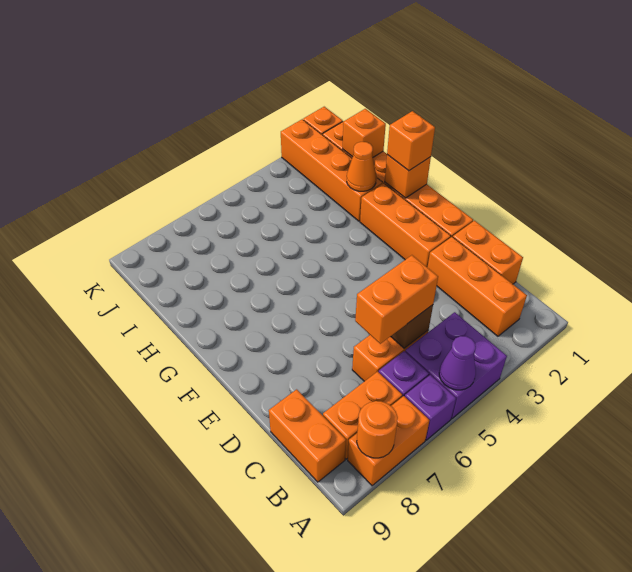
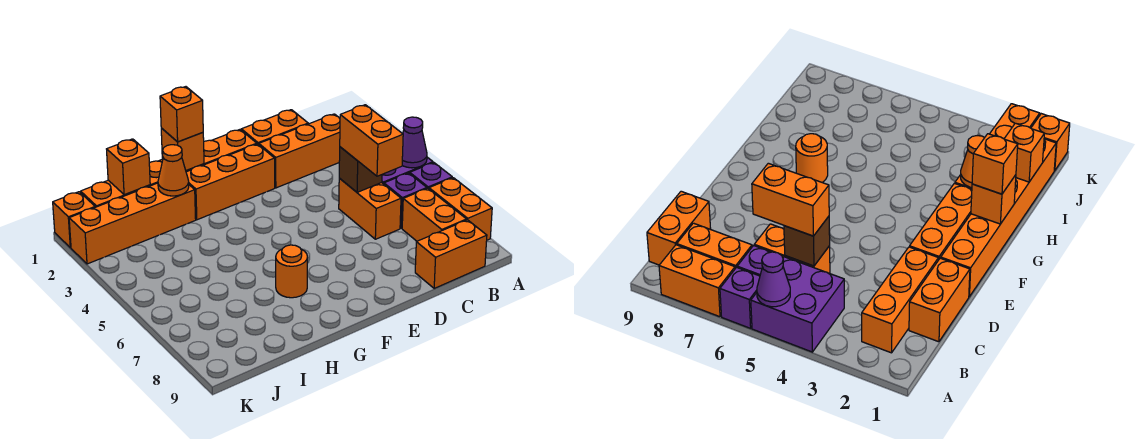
orange 1x1 round brick [357,401,398,458] -> orange 1x1 round brick moved to [276,245,307,298]

